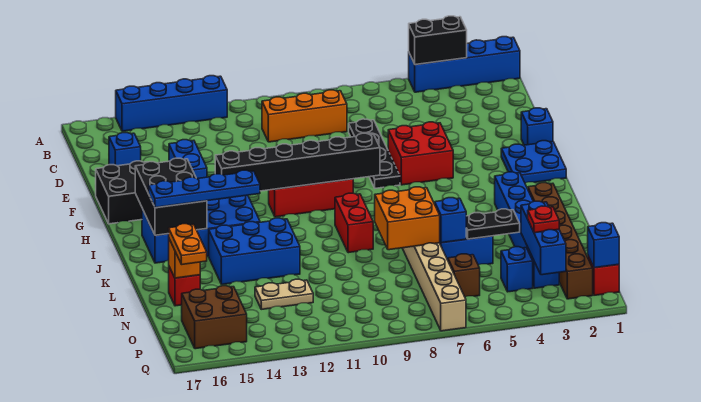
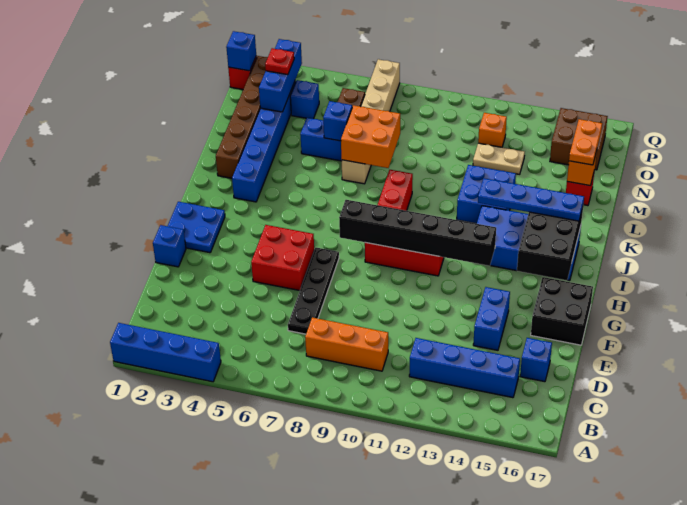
black 1x2 brick [409,16,467,65] -> none
blue 1x4 brick [116,76,227,131] -> blue 1x4 brick moved to [409,338,520,398]
blue 2x3 brick [209,218,300,284] -> blue 2x2 brick [457,165,516,224]
black 1x2 plate [466,209,520,239] -> none
none -> orange 1x1 brick [478,113,507,147]

